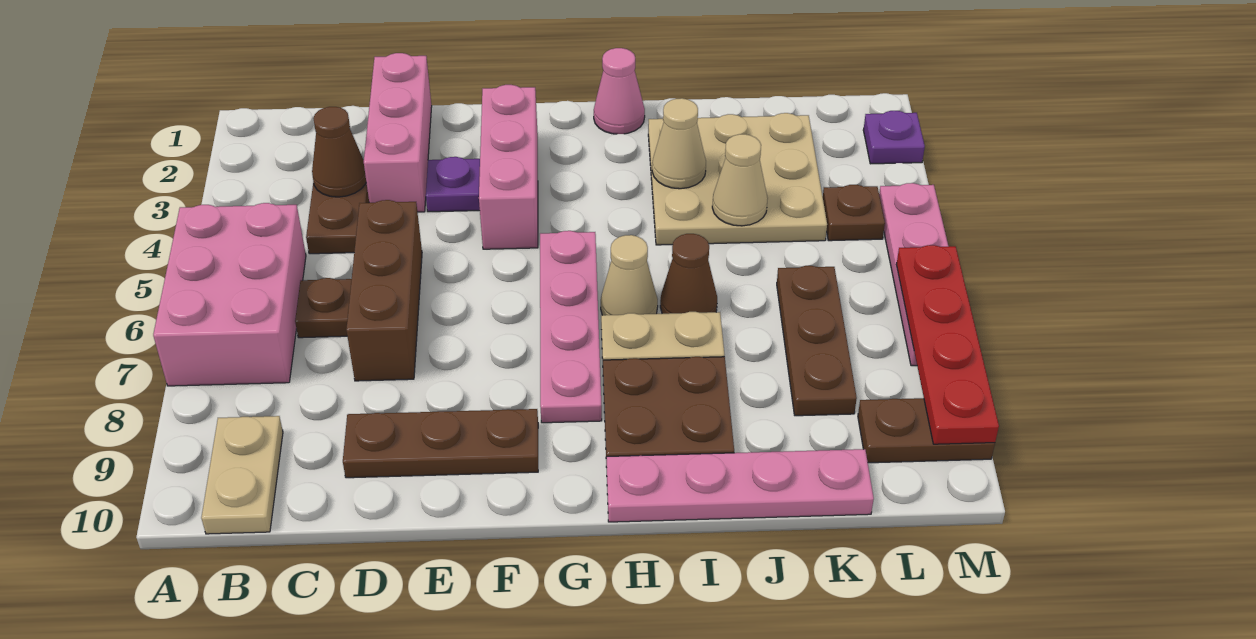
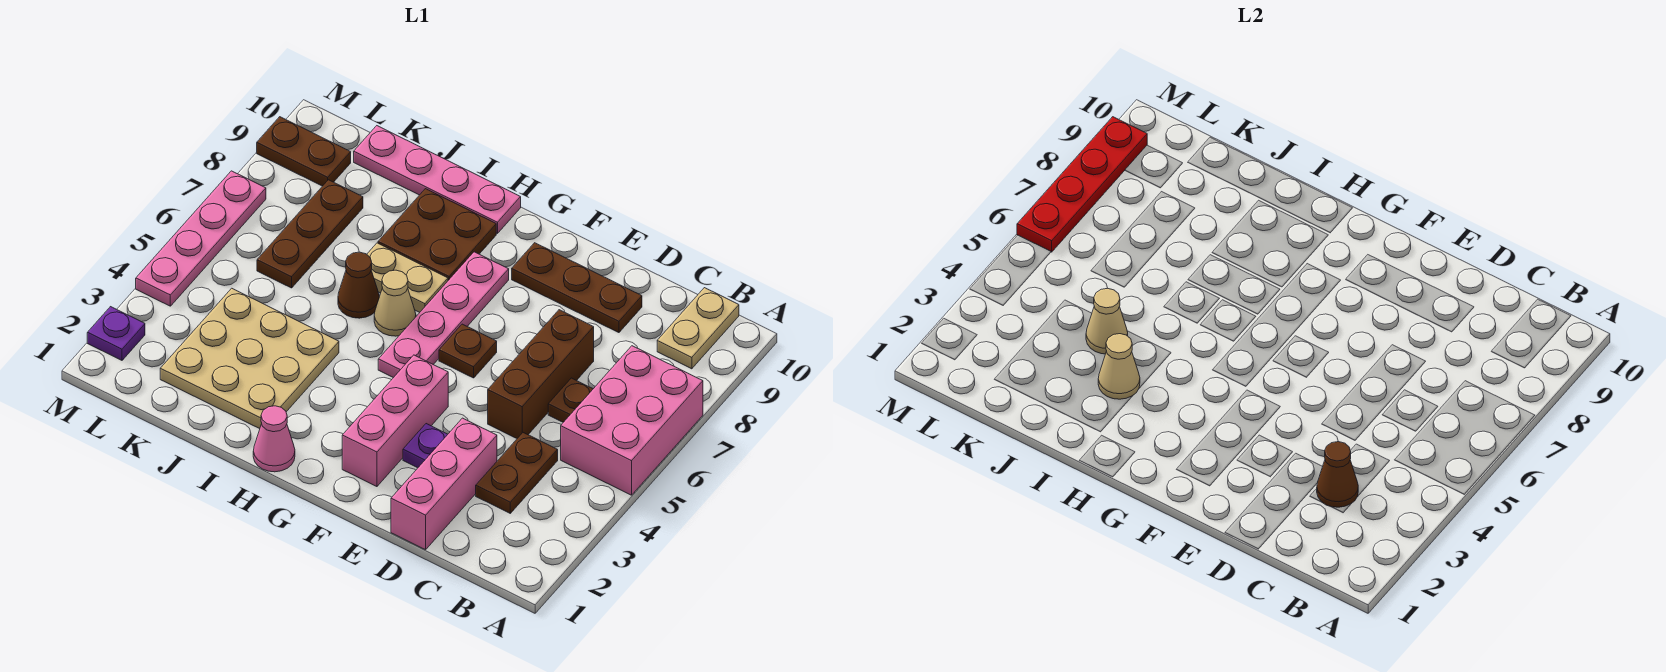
brown 1x1 plate [823,185,885,241] -> brown 1x1 plate moved to [439,324,497,378]

